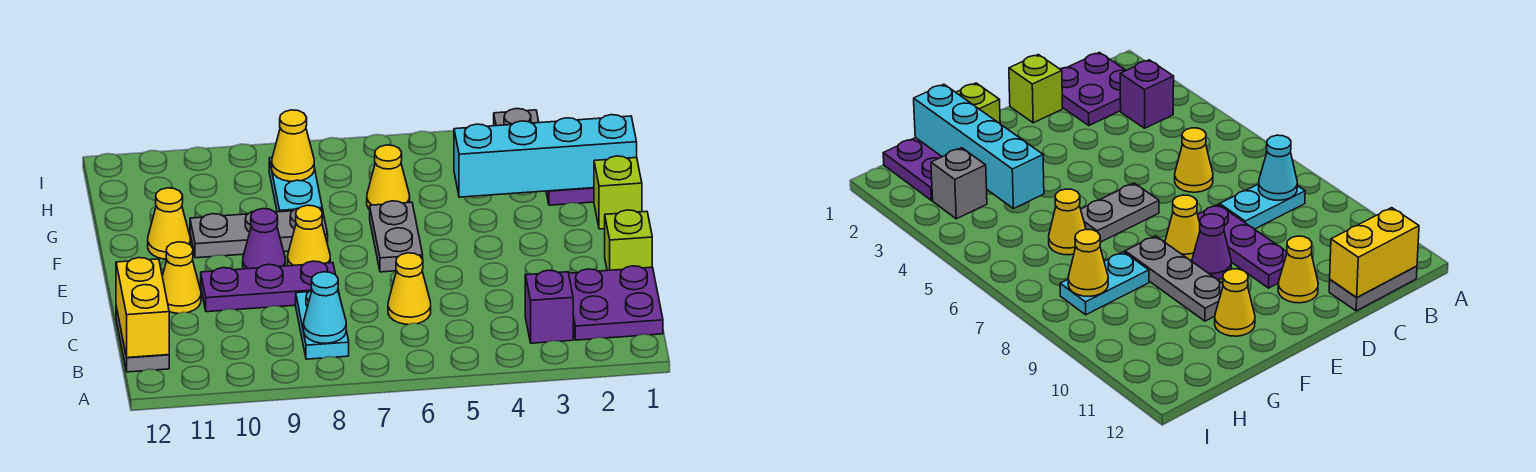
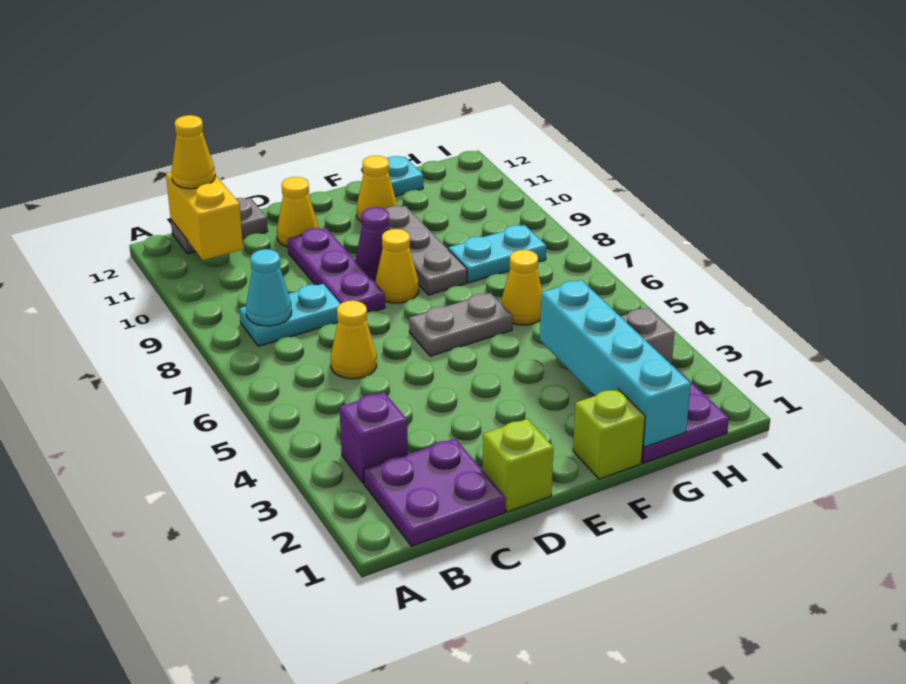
yellow 1x2 brick [116,258,169,358] -> yellow 1x2 brick turned to [166,172,243,260]
none -> cyan 1x1 plate [387,156,423,196]
yellow 1x1 cone [272,110,314,181] -> yellow 1x1 cone moved to [171,115,215,189]

